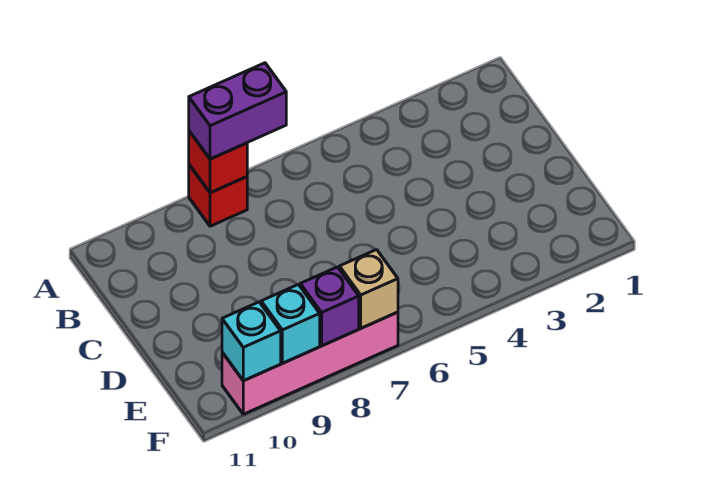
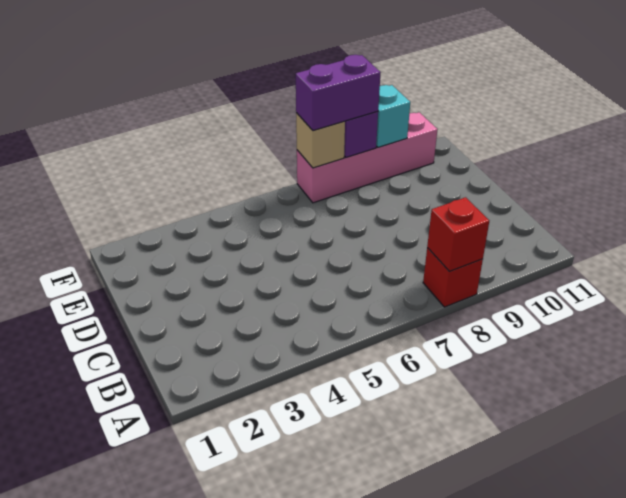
purple 1x2 brick [189,63,286,159] -> purple 1x2 brick moved to [296,55,381,131]
cyan 1x1 brick [222,302,281,381] -> none

